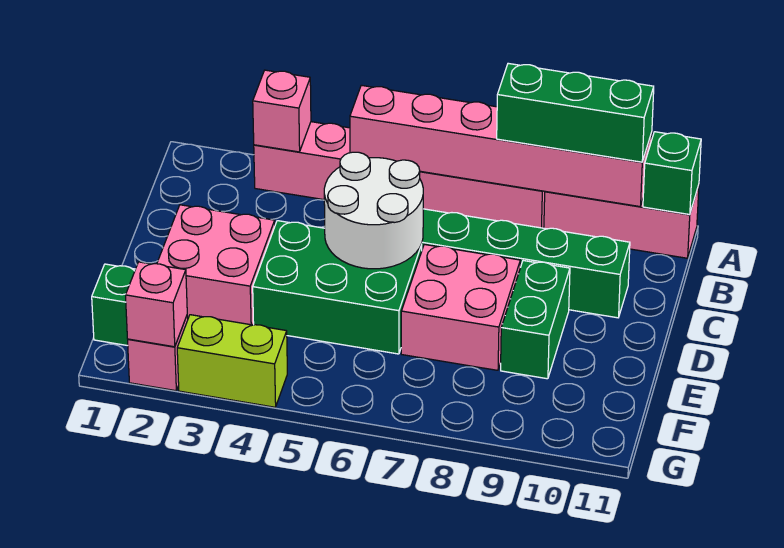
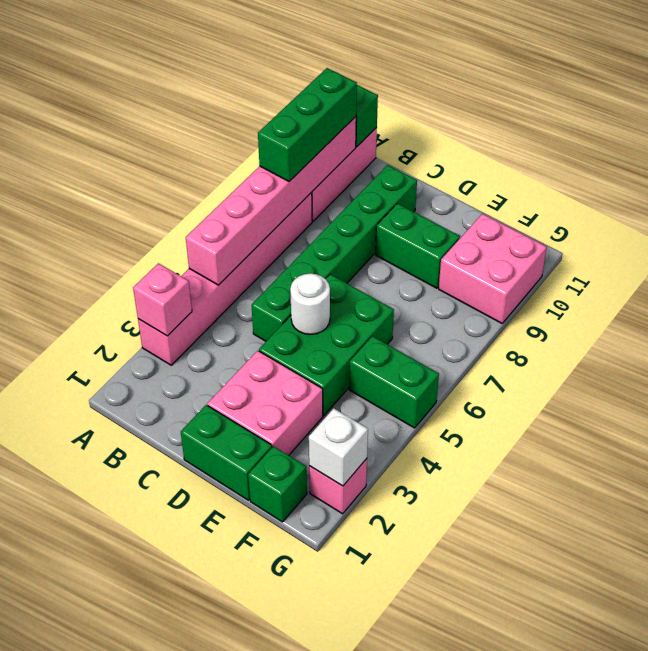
white 2x2 round brick [324,152,423,269] -> white 1x1 round brick [290,273,330,335]
none -> green 1x2 brick [181,405,272,500]
pink 2x2 brick [401,244,520,370] -> pink 2x2 brick moved to [439,214,547,323]
none -> green 1x2 brick [349,336,439,428]
pink 1x1 brick [126,262,187,347] -> white 1x1 brick [309,408,368,486]
lime 1x2 brick [177,315,287,407] -> none

